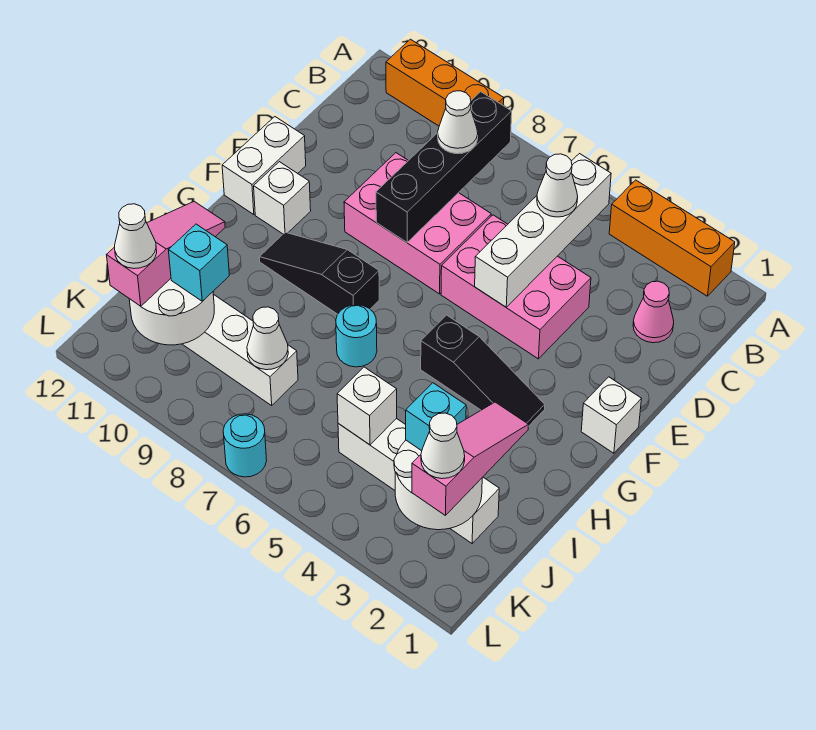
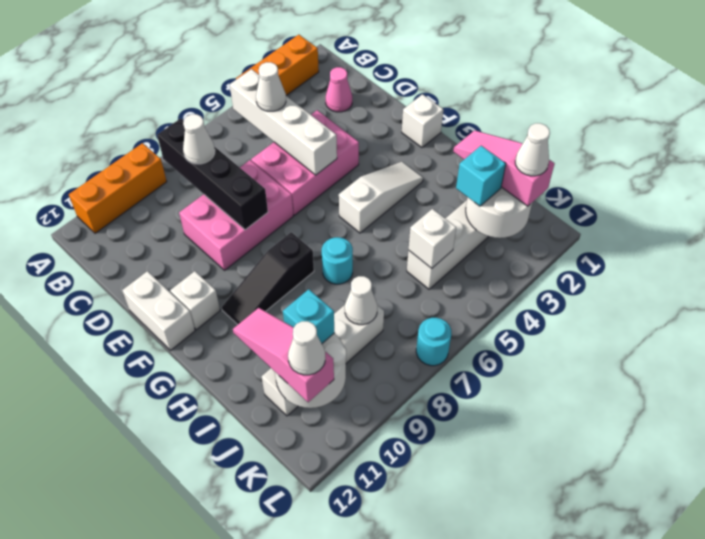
black 1x3 slope [421,315,545,426] -> white 1x3 slope [339,162,423,233]

